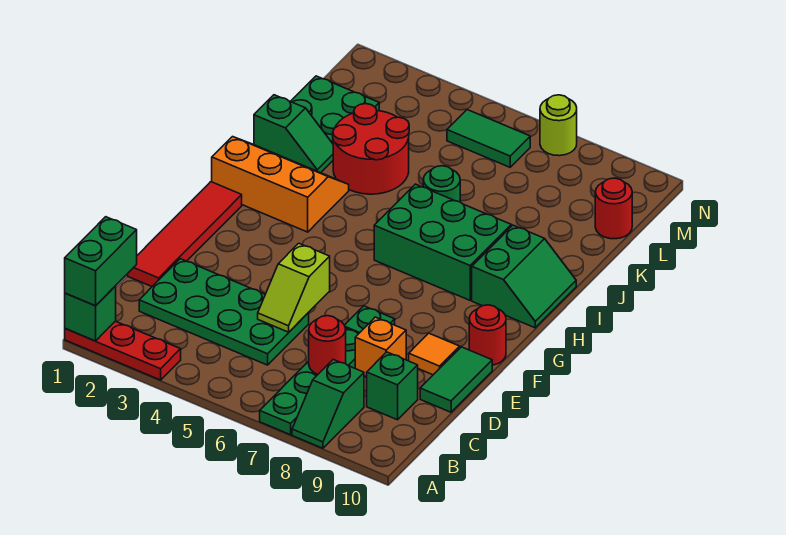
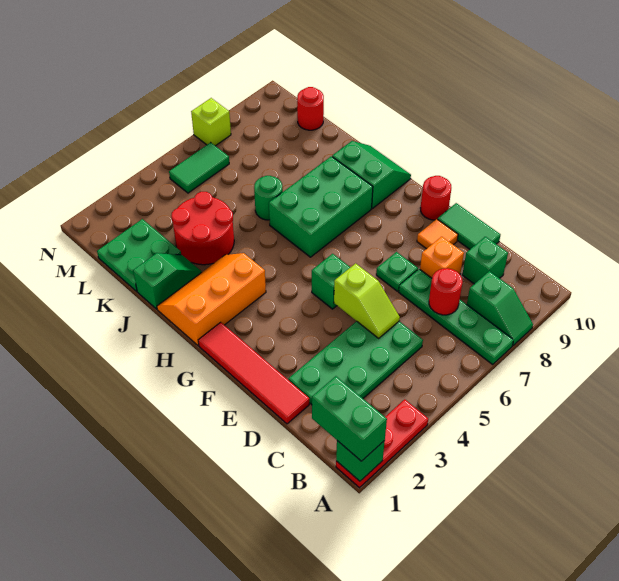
none -> green 1x1 brick [312,254,350,309]
lime 1x1 round brick [540,95,577,156] -> lime 1x1 brick [191,98,231,146]

